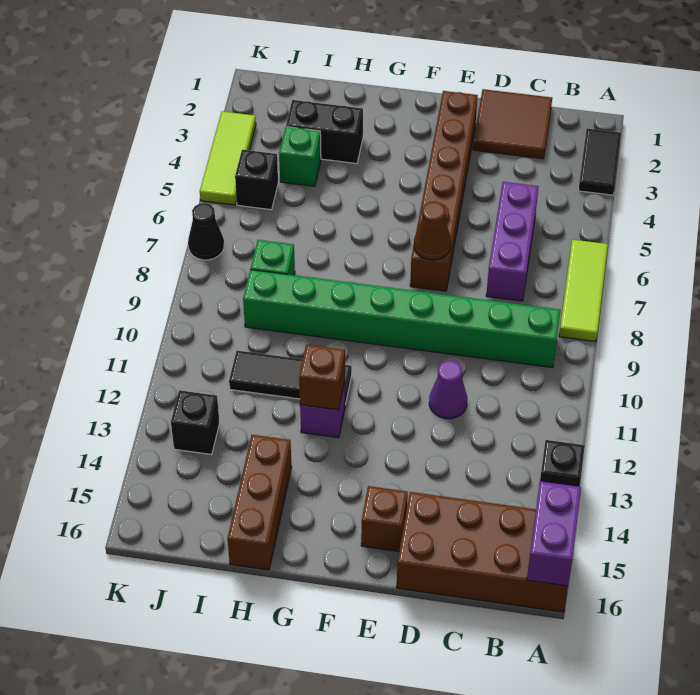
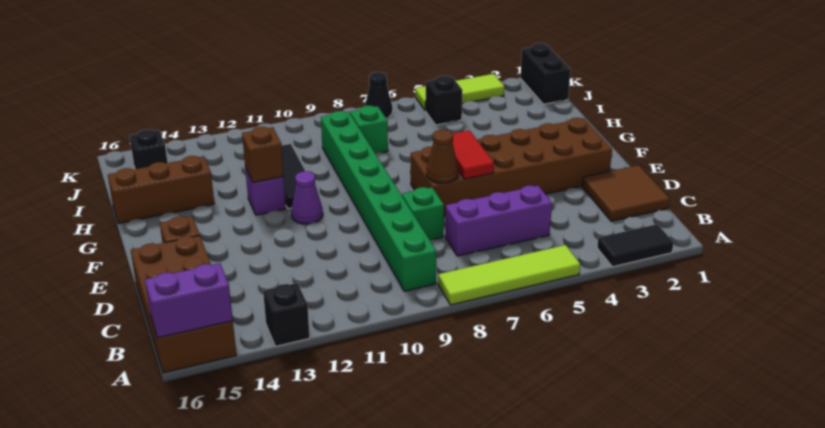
lime 1x3 tile [559,240,608,342] -> lime 1x4 tile [438,245,580,305]
purple 1x1 cone [429,361,467,419] -> purple 1x1 cone moved to [291,171,323,224]
brown 1x6 brick [410,91,478,291] -> brown 2x6 brick [411,118,612,216]
none -> red 1x2 tile [453,130,494,179]
black 1x2 brick [286,100,363,164] -> black 1x2 brick moved to [520,43,571,104]
green 1x1 brick [279,127,321,186] -> green 1x1 brick moved to [402,187,444,240]
black 1x1 brick [171,390,220,455] -> black 1x1 brick moved to [130,129,168,169]

